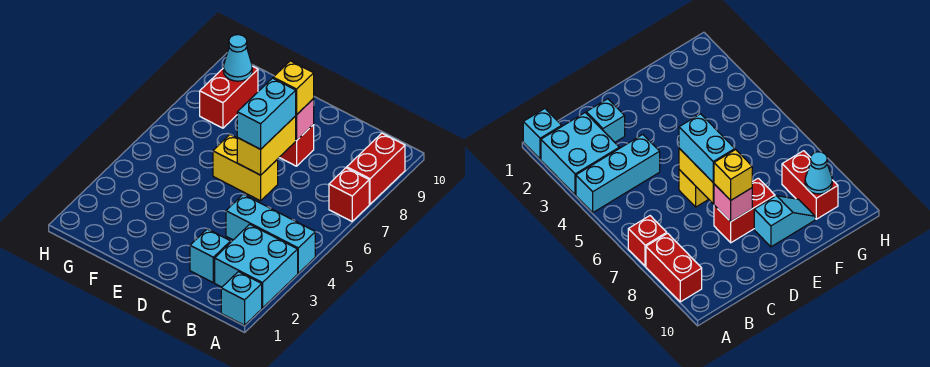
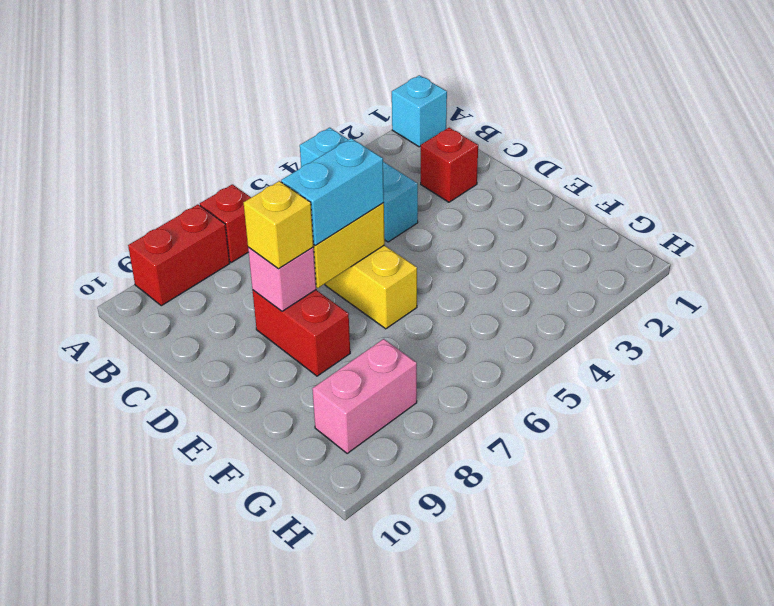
cyan 2x2 brick [215,224,298,308] -> none
cyan 1x1 brick [190,229,231,283] -> red 1x1 brick [421,128,478,202]
cyan 1x2 slope [754,196,815,247] -> none
red 1x2 brick [200,66,258,128] -> pink 1x2 brick [312,339,417,453]
cyan 1x1 cone [223,35,252,81] -> none

